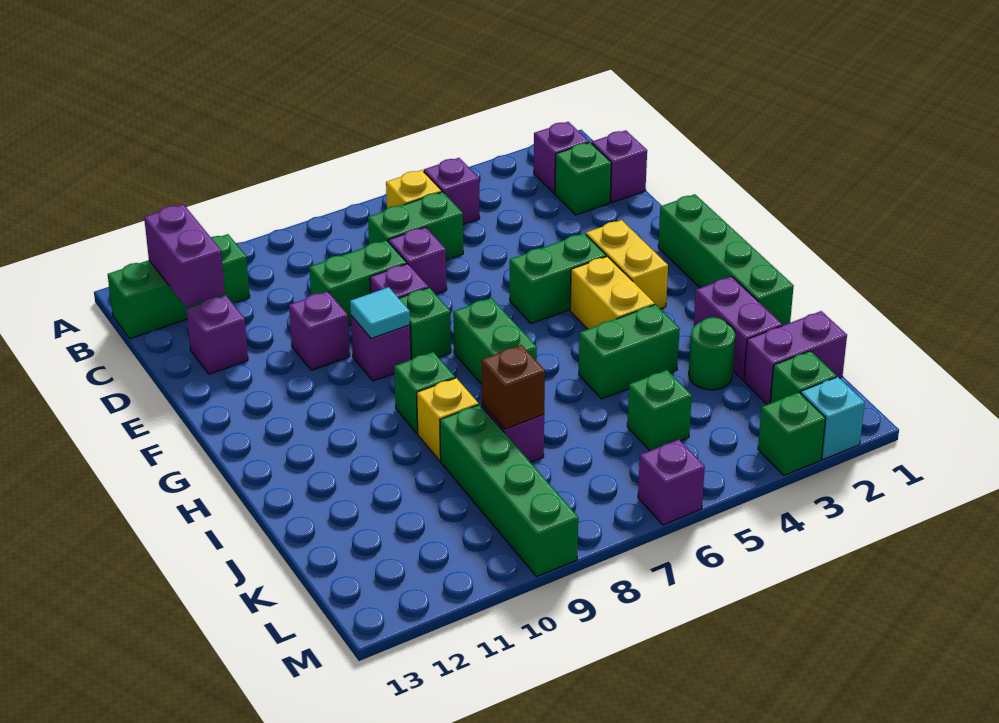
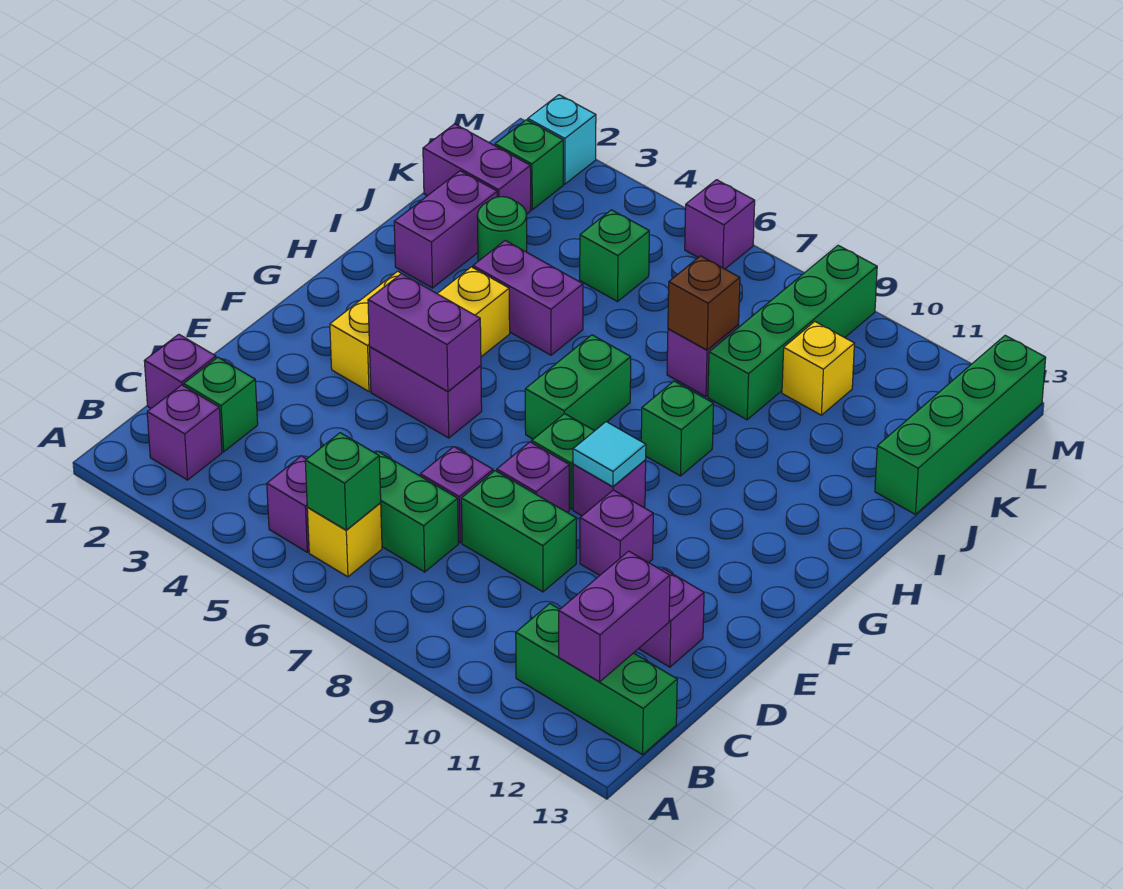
green 1x4 brick [658,194,794,326] -> green 1x4 brick moved to [875,335,1046,514]
green 1x2 brick [510,233,606,324] -> purple 1x2 brick [370,347,482,438]
none -> purple 1x2 brick [368,274,481,391]
green 1x2 brick [579,304,680,399] -> purple 1x2 brick [473,241,583,355]
yellow 1x1 brick [417,378,479,461] -> yellow 1x1 brick moved to [782,322,854,415]
green 1x1 brick [758,392,826,475] -> green 1x1 brick moved to [305,433,381,530]

